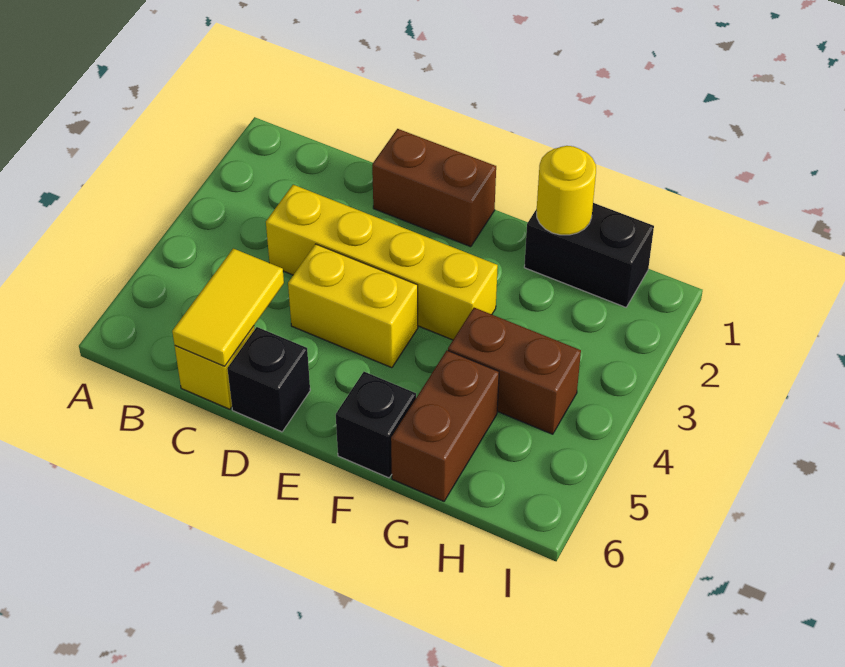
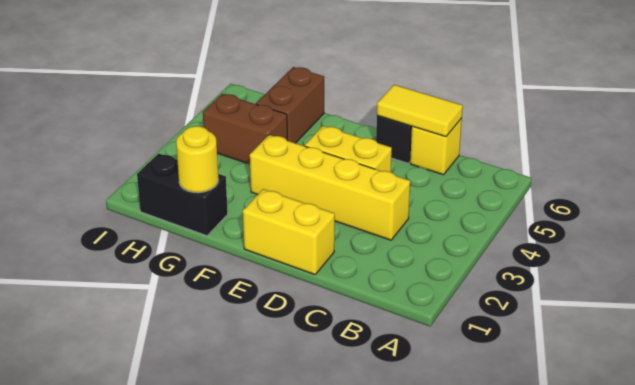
yellow 1x2 tile [172,249,284,366] -> yellow 1x2 tile turned to [377,85,463,137]
brown 1x2 brick [372,129,496,247] -> yellow 1x2 brick [243,189,335,275]
black 1x1 brick [336,372,416,478] -> none

